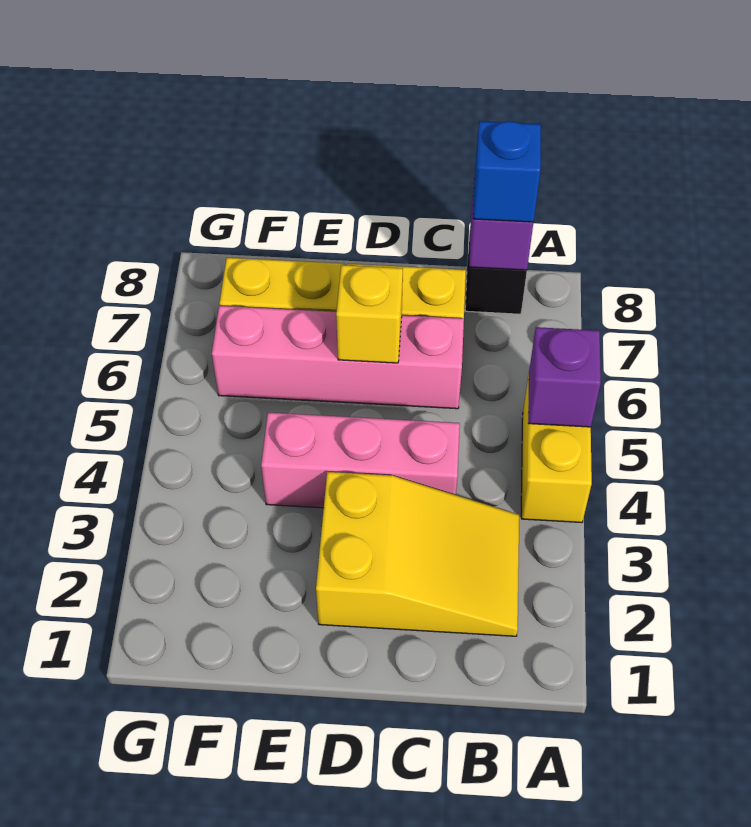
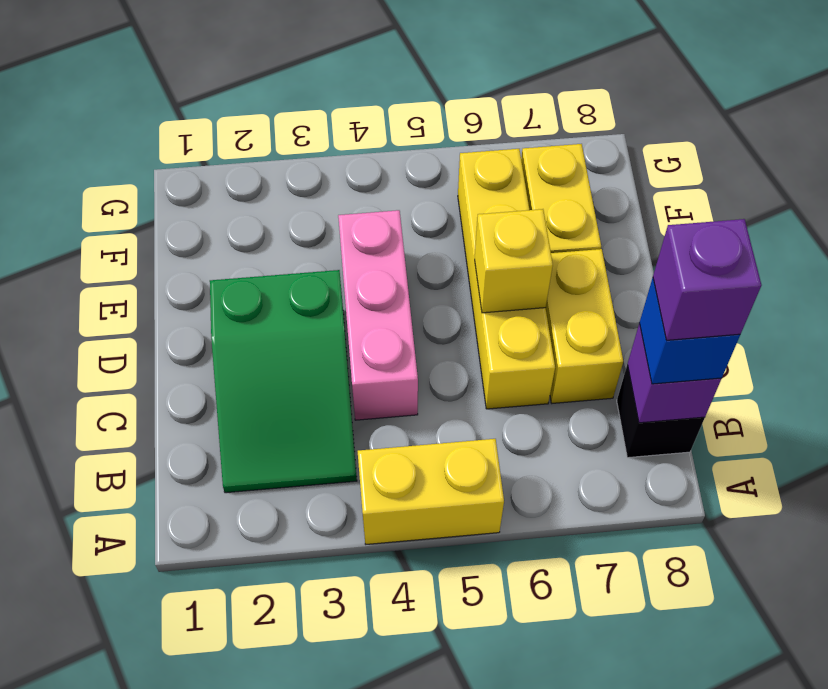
purple 1x1 brick [528,327,601,427] -> purple 1x1 brick moved to [653,219,761,340]
yellow 2x3 slope [316,472,519,636] -> green 2x3 slope [210,270,357,493]
pink 1x4 brick [212,306,464,409] -> yellow 1x4 brick [458,149,555,409]

